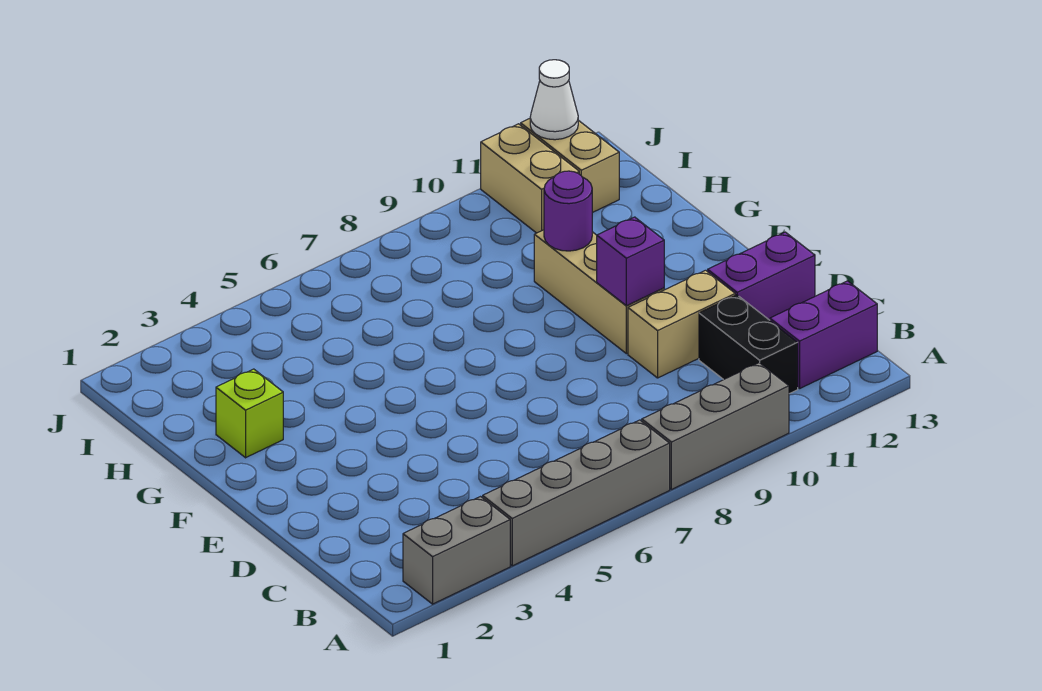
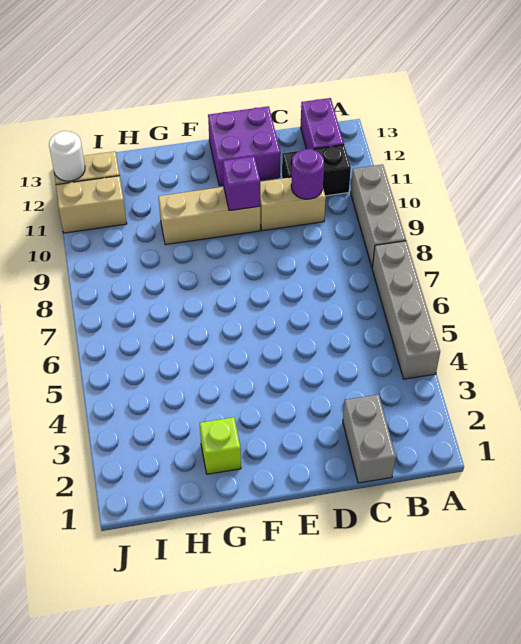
grey 1x2 brick [403,497,510,604] -> grey 1x2 brick moved to [343,394,396,483]
tan 1x2 brick [628,270,735,378] -> tan 1x2 brick turned to [260,177,326,231]
purple 1x2 brick [708,232,815,320] -> purple 2x2 brick [208,106,281,186]
purple 1x1 round brick [544,171,592,251] -> purple 1x1 round brick moved to [291,149,324,199]
white 1x1 cone [530,60,578,140] -> white 1x1 round brick [49,131,85,181]

